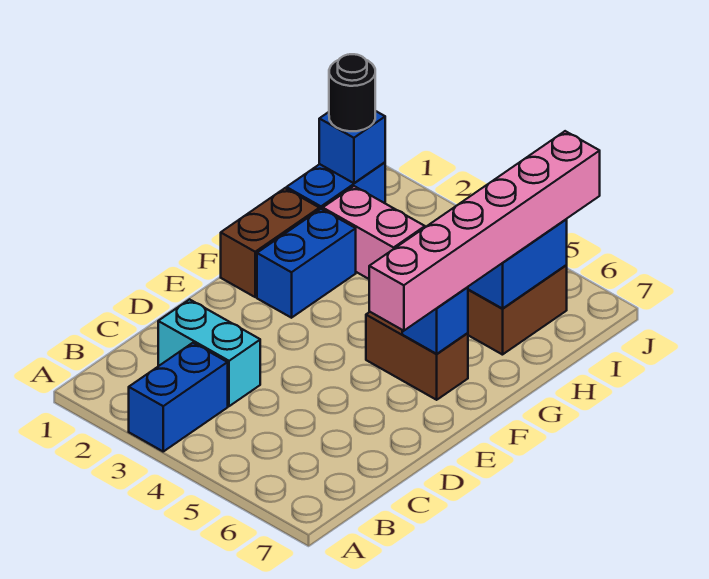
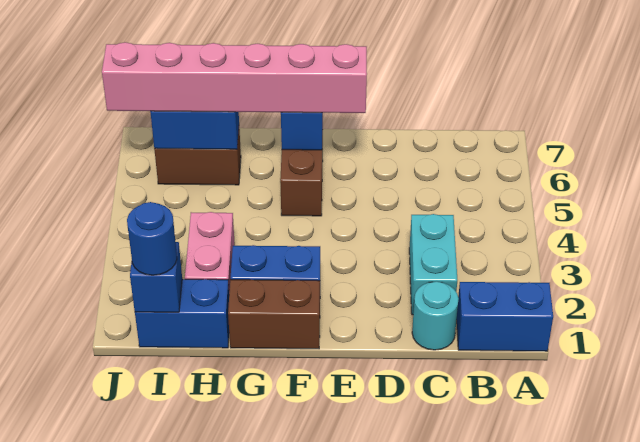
blue 1x2 brick [129,343,228,451] -> blue 1x2 brick moved to [457,282,553,351]
none -> cyan 1x1 round brick [412,281,459,350]
black 1x1 round brick [329,54,375,131] -> blue 1x1 round brick [127,202,177,275]

